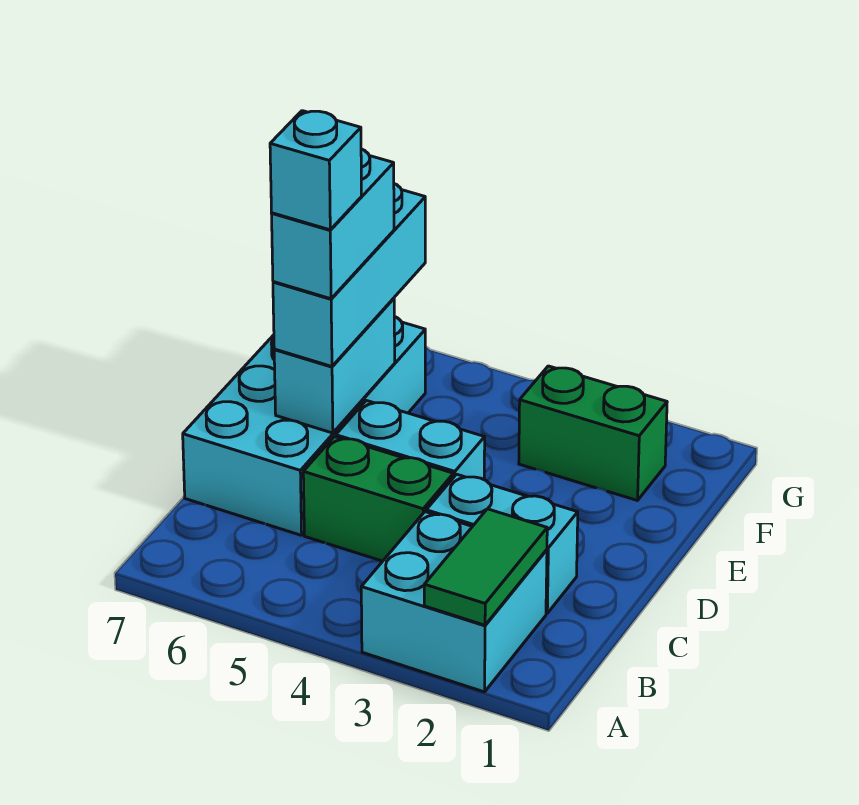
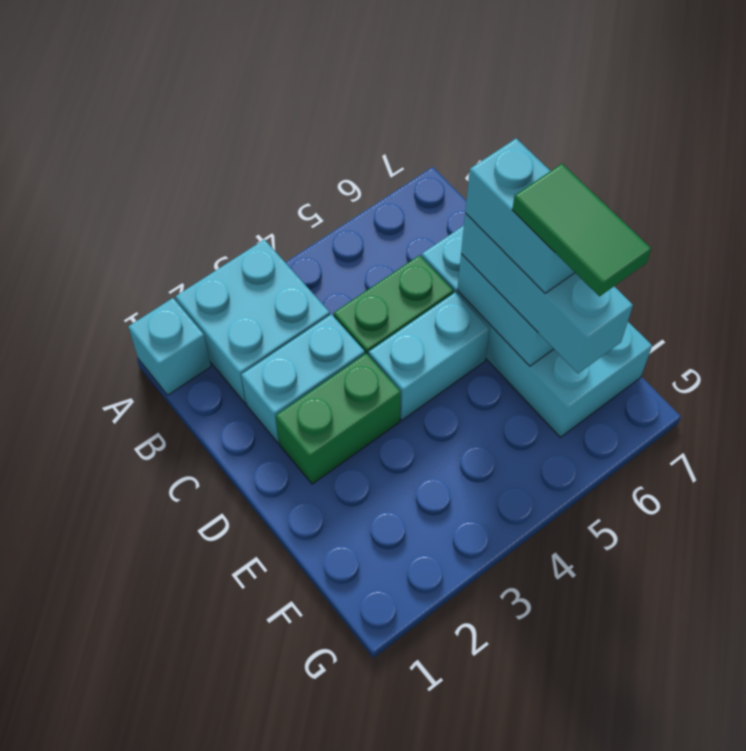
green 1x2 tile [424,509,547,625] -> green 1x2 tile moved to [512,164,651,296]
cyan 1x1 brick [270,111,362,230] -> cyan 1x1 brick moved to [128,298,211,395]
green 1x2 brick [519,366,667,501] -> green 1x2 brick moved to [276,353,401,484]

